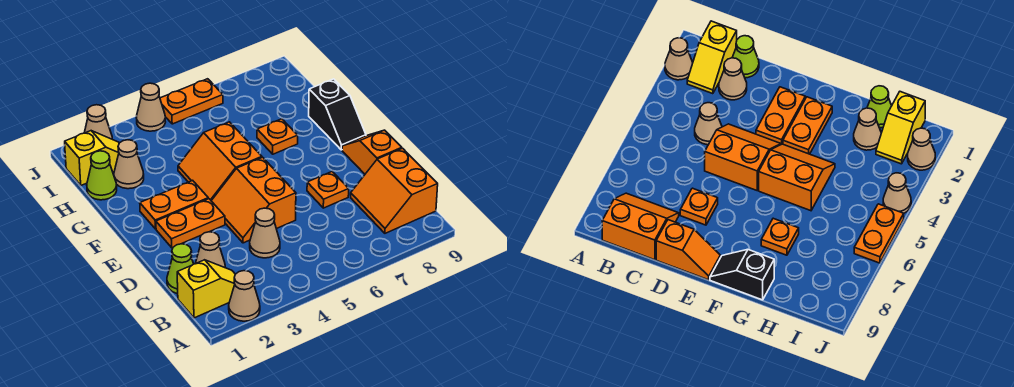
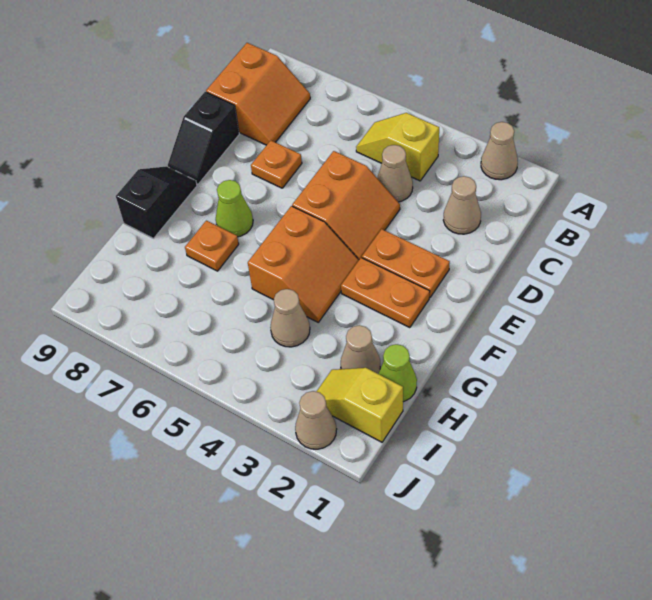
yellow 1x2 slope [177,260,235,318] -> yellow 1x2 slope moved to [356,113,439,181]
lime 1x1 cone [167,244,193,294] -> lime 1x1 cone moved to [216,180,253,237]
orange 1x2 slope [342,130,402,174] -> black 1x2 slope [168,92,239,184]
tan 1x1 cone [136,83,165,131] -> tan 1x1 cone moved to [270,289,310,347]
orange 1x2 plate [160,79,223,124] -> none

